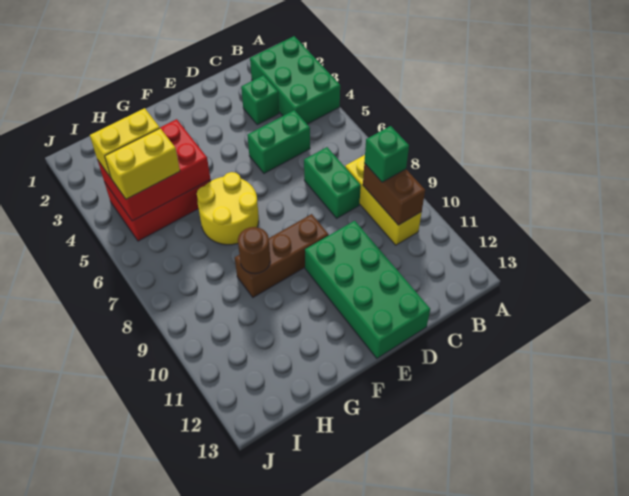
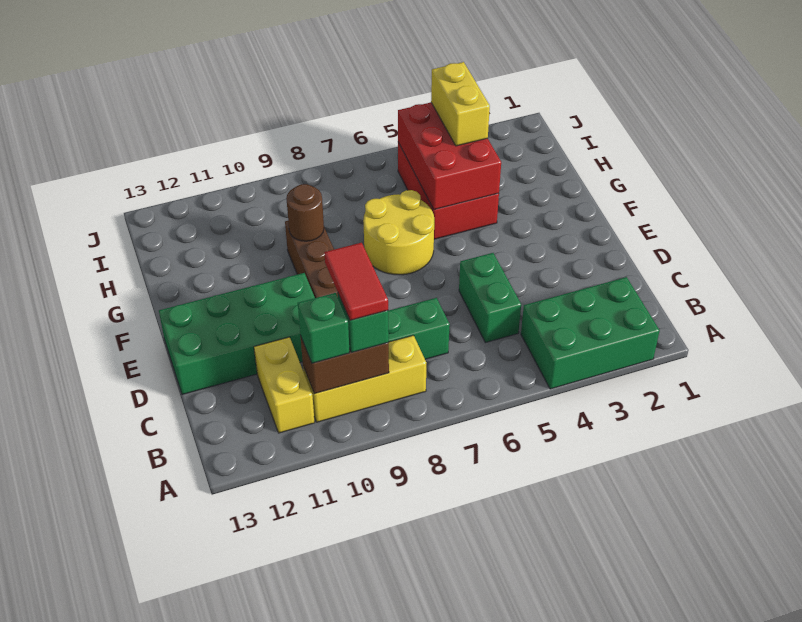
none -> red 1x2 tile [324,243,388,320]
green 1x1 brick [241,75,279,125] -> green 1x1 brick moved to [298,293,349,363]
yellow 1x2 brick [105,128,180,199] -> yellow 1x2 brick moved to [254,337,315,433]

